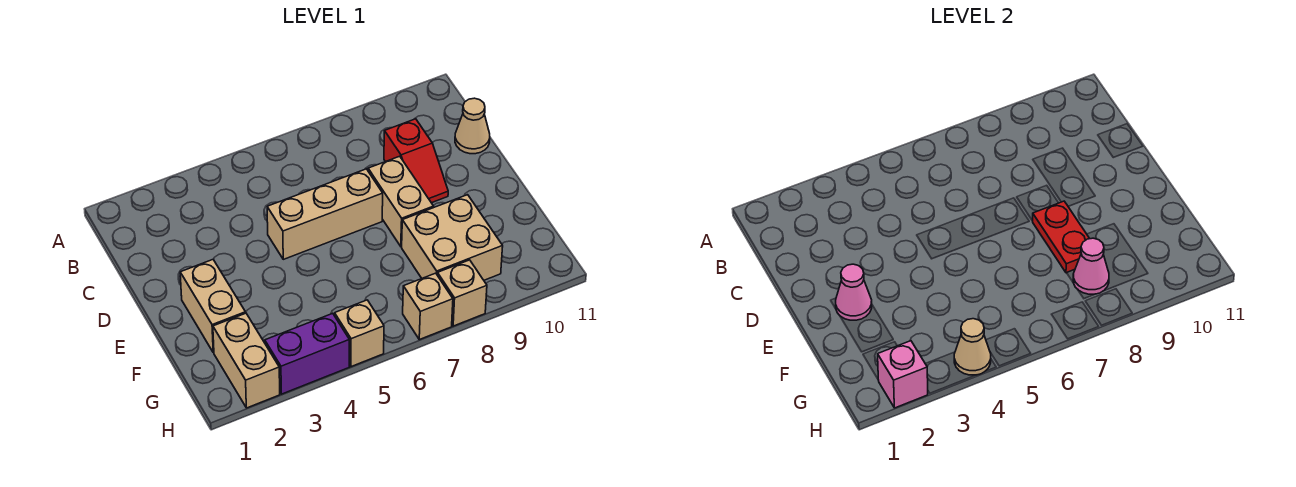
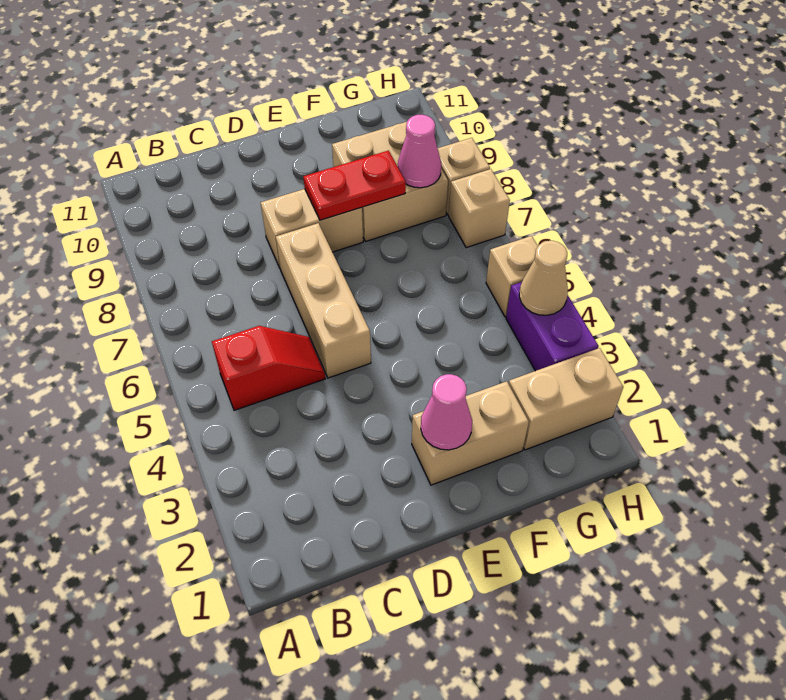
red 1x2 slope [384,119,448,203] -> red 1x2 slope moved to [212,326,325,410]
tan 1x1 cone [455,98,490,154] -> none
pink 1x1 brick [878,341,928,408] -> none

